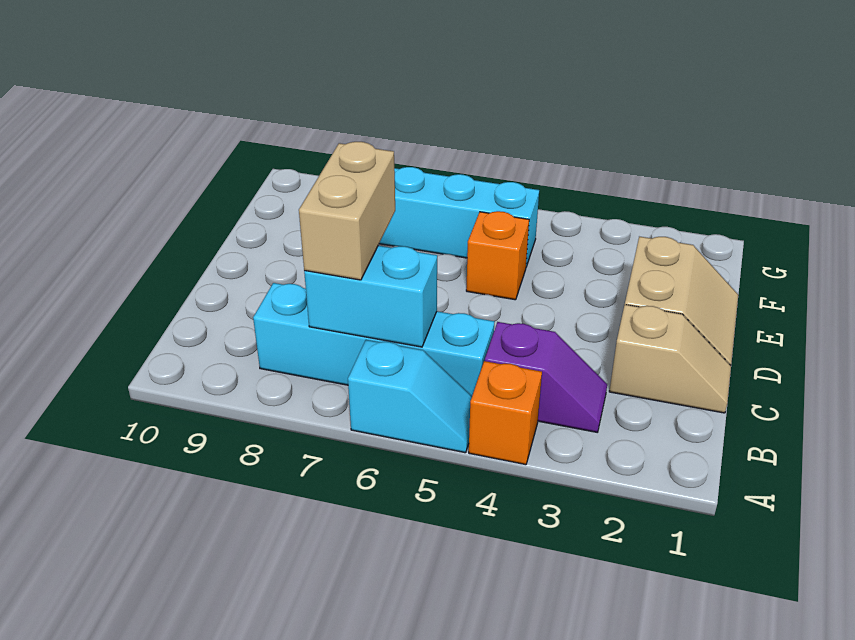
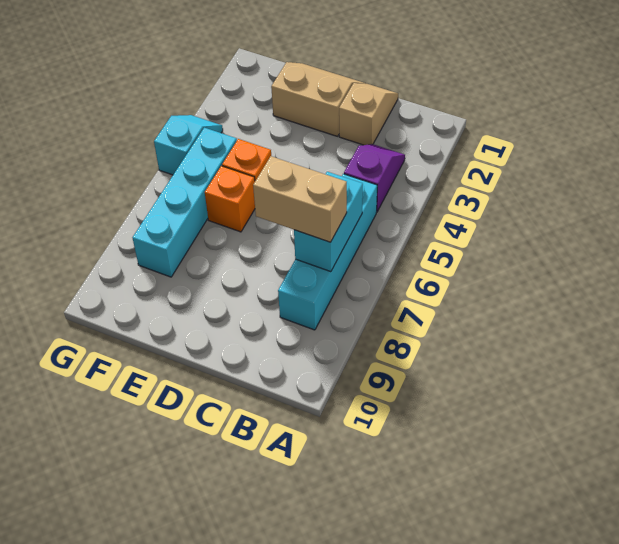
orange 1x1 brick [469,361,542,465] -> orange 1x1 brick moved to [205,166,255,232]
cyan 1x2 slope [348,340,472,453] -> cyan 1x2 slope moved to [154,115,223,175]

